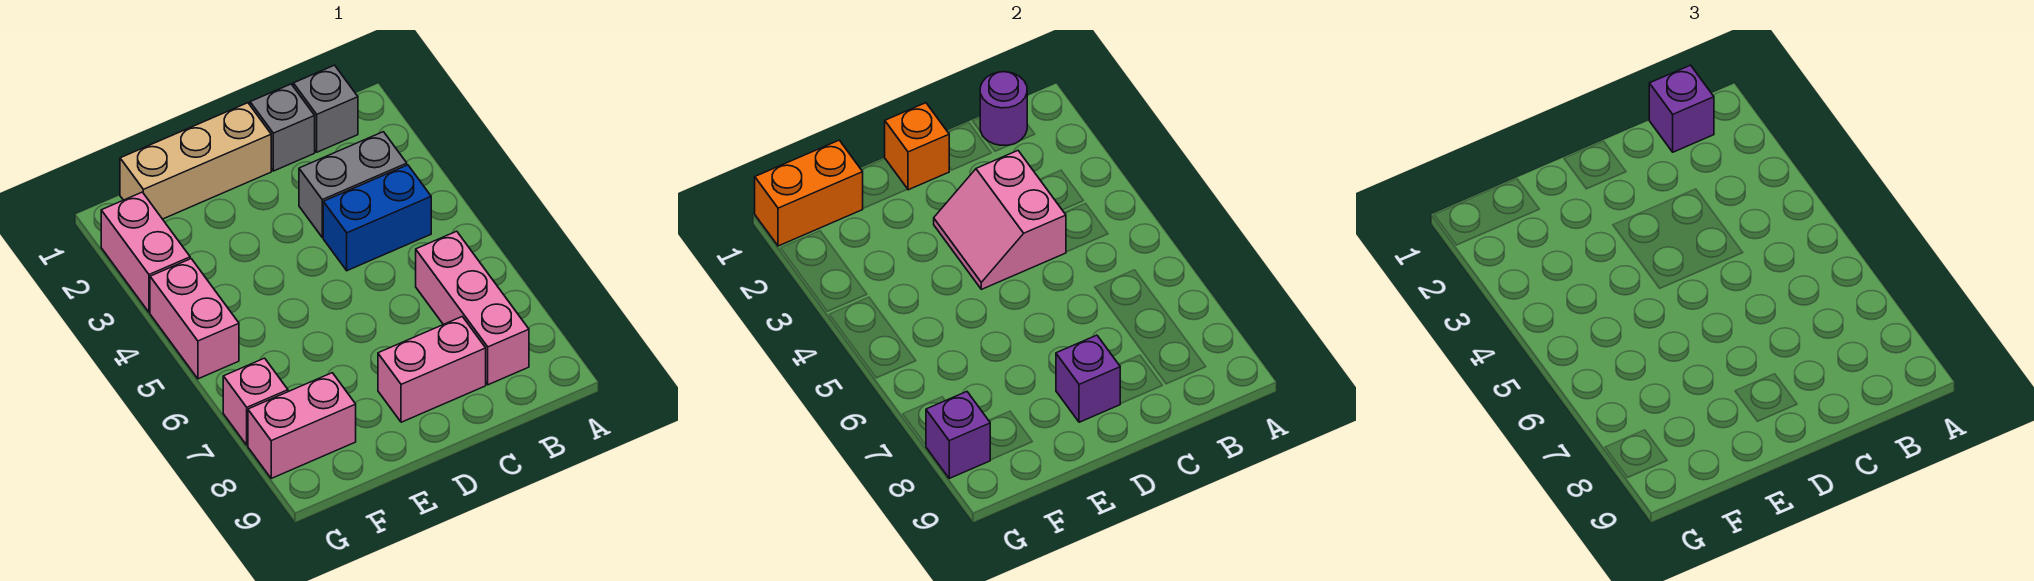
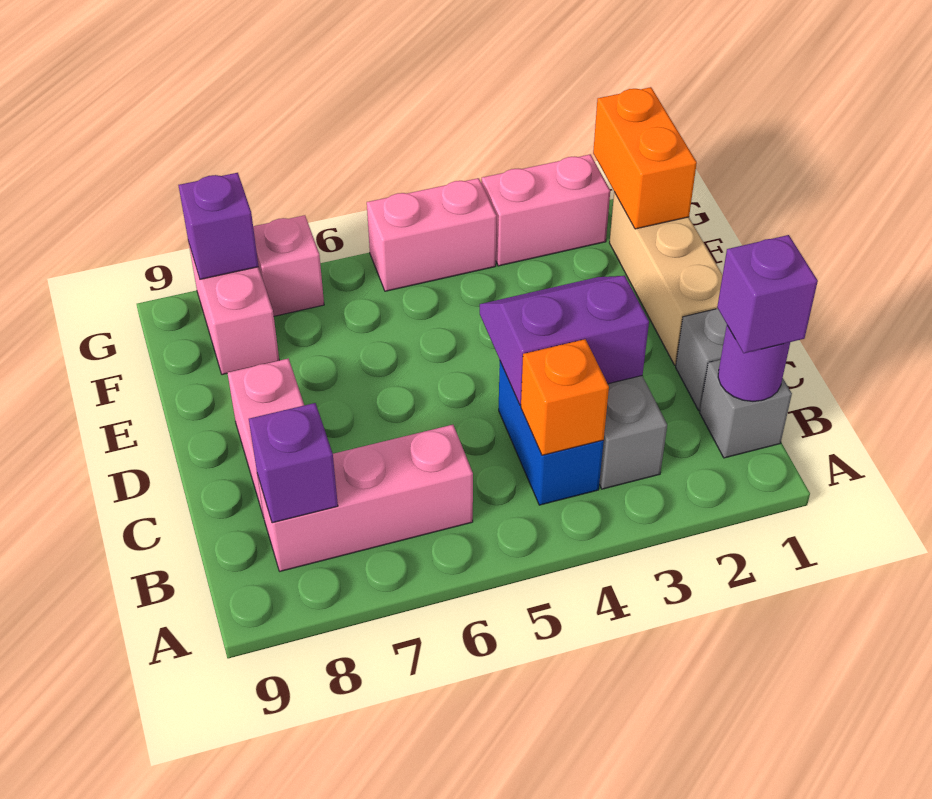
pink 2x2 slope [934,151,1066,289] -> purple 2x2 slope [480,276,649,405]
orange 1x1 brick [885,103,950,190] -> orange 1x1 brick moved to [521,339,609,455]
purple 1x1 brick [1056,335,1120,422] -> purple 1x1 brick moved to [249,403,338,523]

